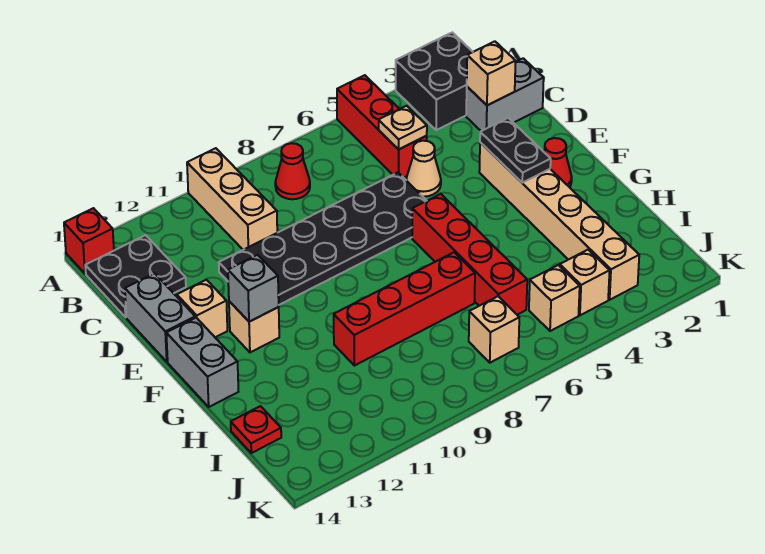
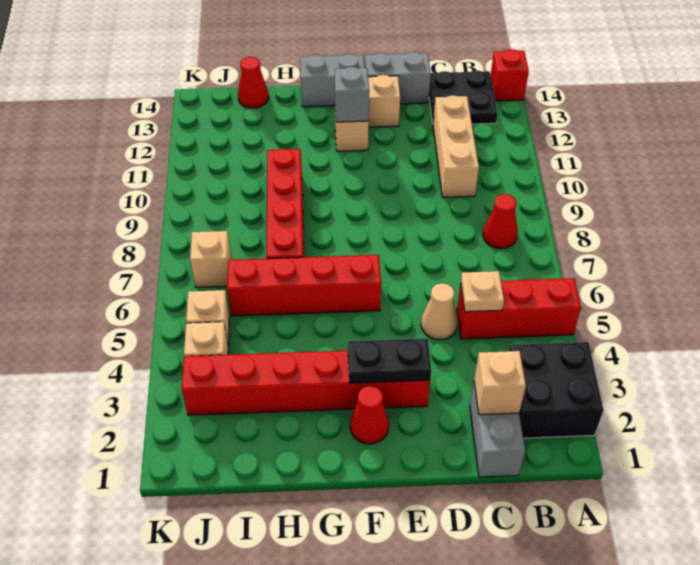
tan 1x3 brick [187,148,277,250] -> tan 1x3 brick turned to [433,95,479,197]
black 2x6 plate [219,173,427,305] -> none
tan 1x6 brick [479,142,639,300] -> red 1x6 brick [182,351,430,415]
red 1x1 plate [231,406,281,453] -> red 1x1 cone [238,57,269,108]

